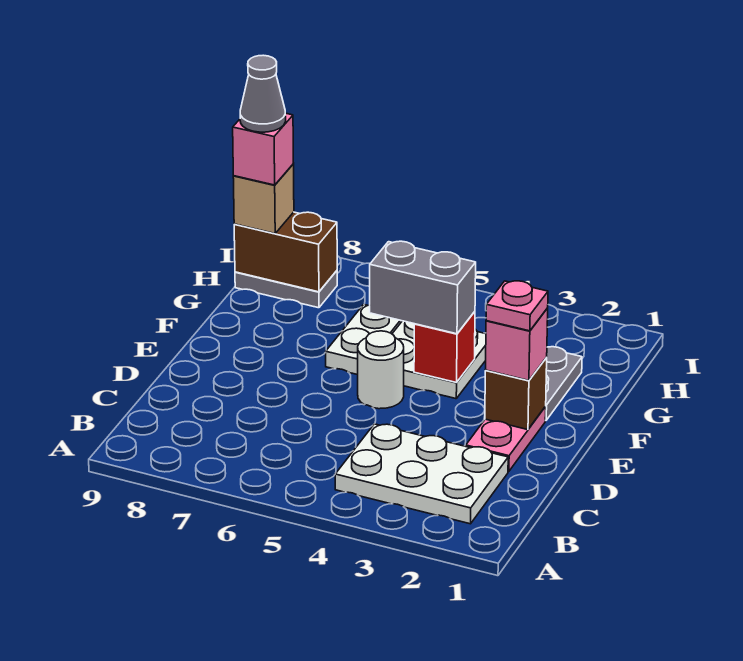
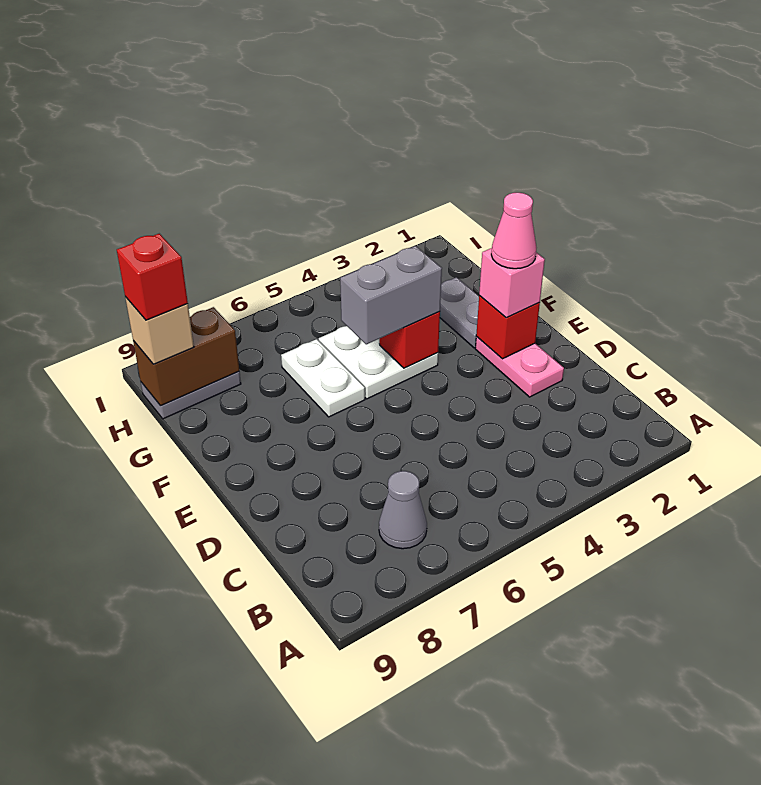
white 2x3 plate [335,424,508,524] -> none
brown 1x1 brick [485,358,547,430] -> red 1x1 brick [476,296,540,359]
pink 1x1 plate [486,281,548,331] -> pink 1x1 cone [491,193,536,269]
white 1x1 round brick [358,331,404,409] -> none
pink 1x1 brick [233,113,293,185] -> red 1x1 brick [117,234,188,320]
grey 1x1 cone [240,55,286,132] -> grey 1x1 cone moved to [379,471,427,549]

